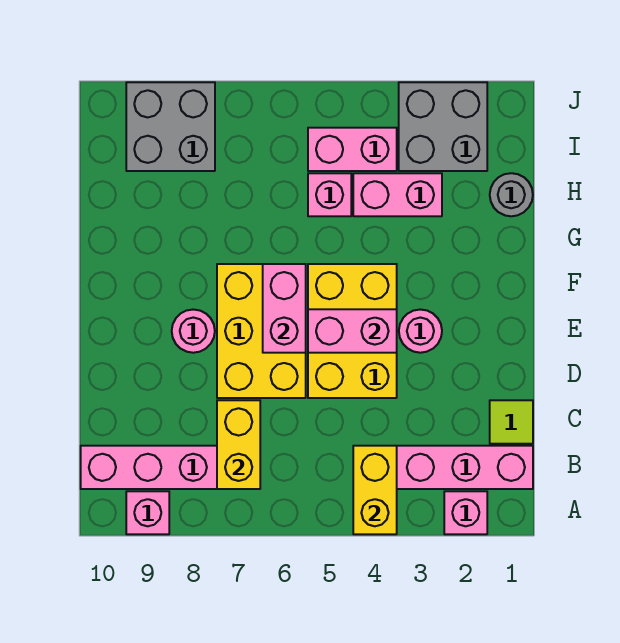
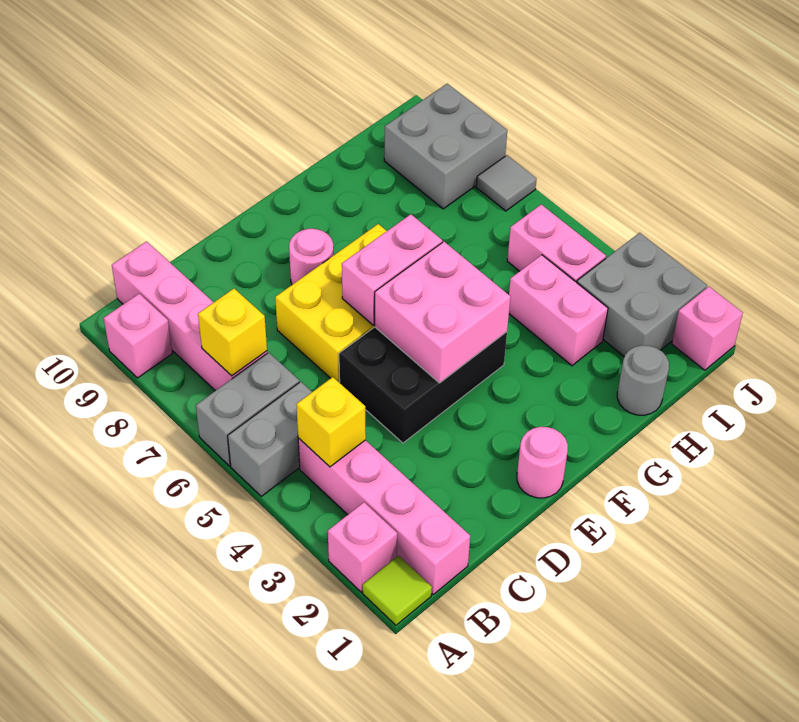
yellow 1x2 brick [353,446,397,534] -> yellow 1x1 brick [296,377,366,467]
none -> grey 1x2 brick [228,382,312,496]
none -> grey 1x2 brick [196,352,299,466]
yellow 1x2 brick [217,400,260,489] -> yellow 1x1 brick [198,289,267,376]
lime 1x1 tile [490,400,533,444] -> lime 1x1 tile moved to [363,556,432,625]
yellow 2x3 brick [308,264,397,398] -> black 2x3 brick [339,327,507,443]
pink 1x1 round brick [399,310,442,353] -> pink 1x1 round brick moved to [517,427,568,498]
pink 1x2 brick [308,309,397,353] -> pink 2x2 brick [374,242,510,383]
pink 1x1 brick [308,173,351,216] -> pink 1x1 brick moved to [672,287,743,370]
none -> grey 1x1 tile [476,155,536,211]

